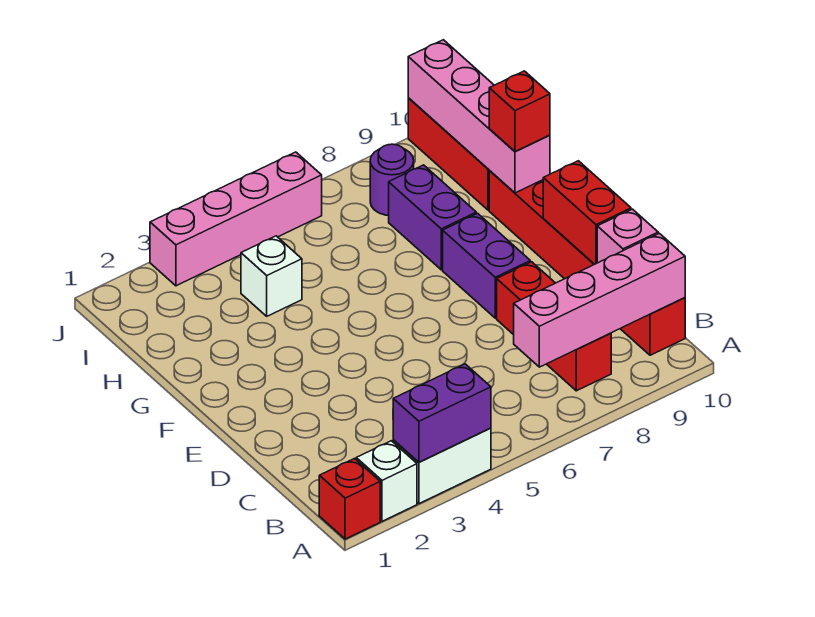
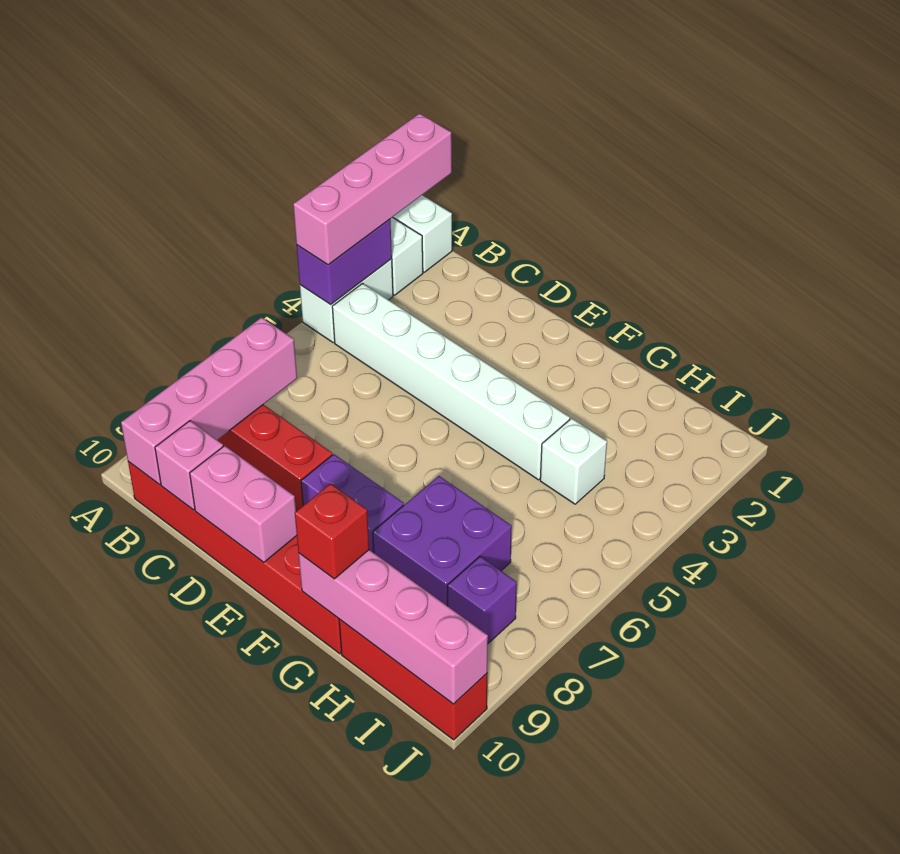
red 1x1 brick [319,459,380,539] -> white 1x1 brick [393,195,452,272]
none -> white 1x6 brick [332,283,570,480]
red 1x2 brick [543,161,631,264] -> pink 1x2 brick [190,446,297,562]
purple 1x2 brick [389,165,476,270] -> purple 2x2 brick [373,476,512,606]
purple 1x1 round brick [370,144,414,216] -> purple 1x1 brick [448,557,517,643]
pink 1x4 brick [150,152,322,286] -> pink 1x4 brick moved to [293,114,452,265]

